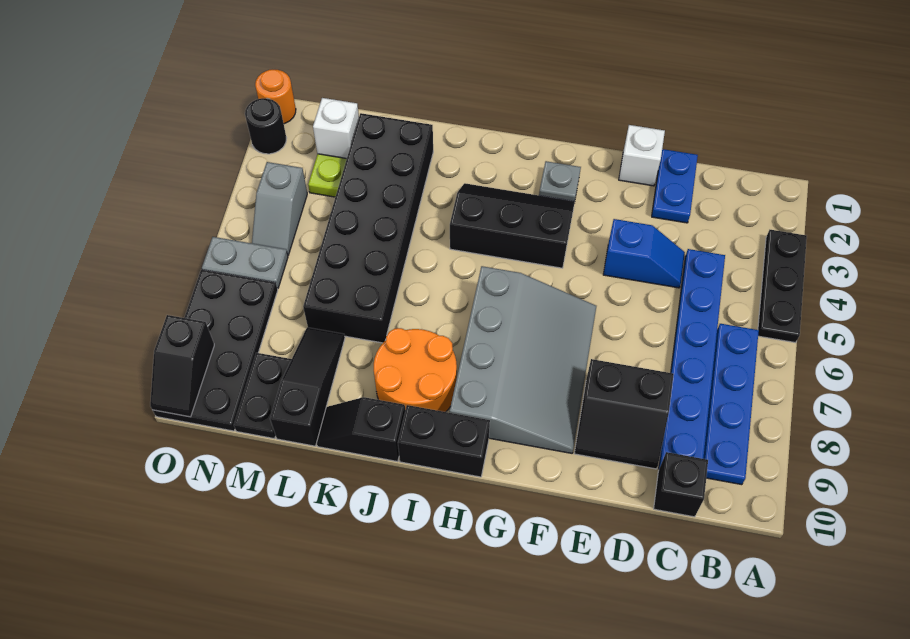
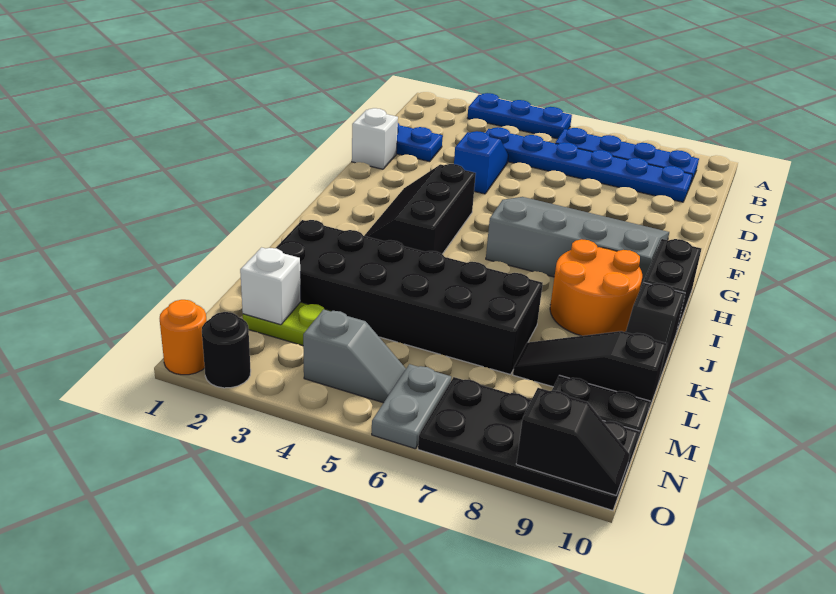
black 1x3 plate [758,230,807,343] -> blue 1x3 plate [468,93,572,139]
black 1x1 brick [654,452,708,517] -> none
black 2x2 slope [574,359,674,469] -> none
grey 1x1 plate [539,161,581,201] -> none

